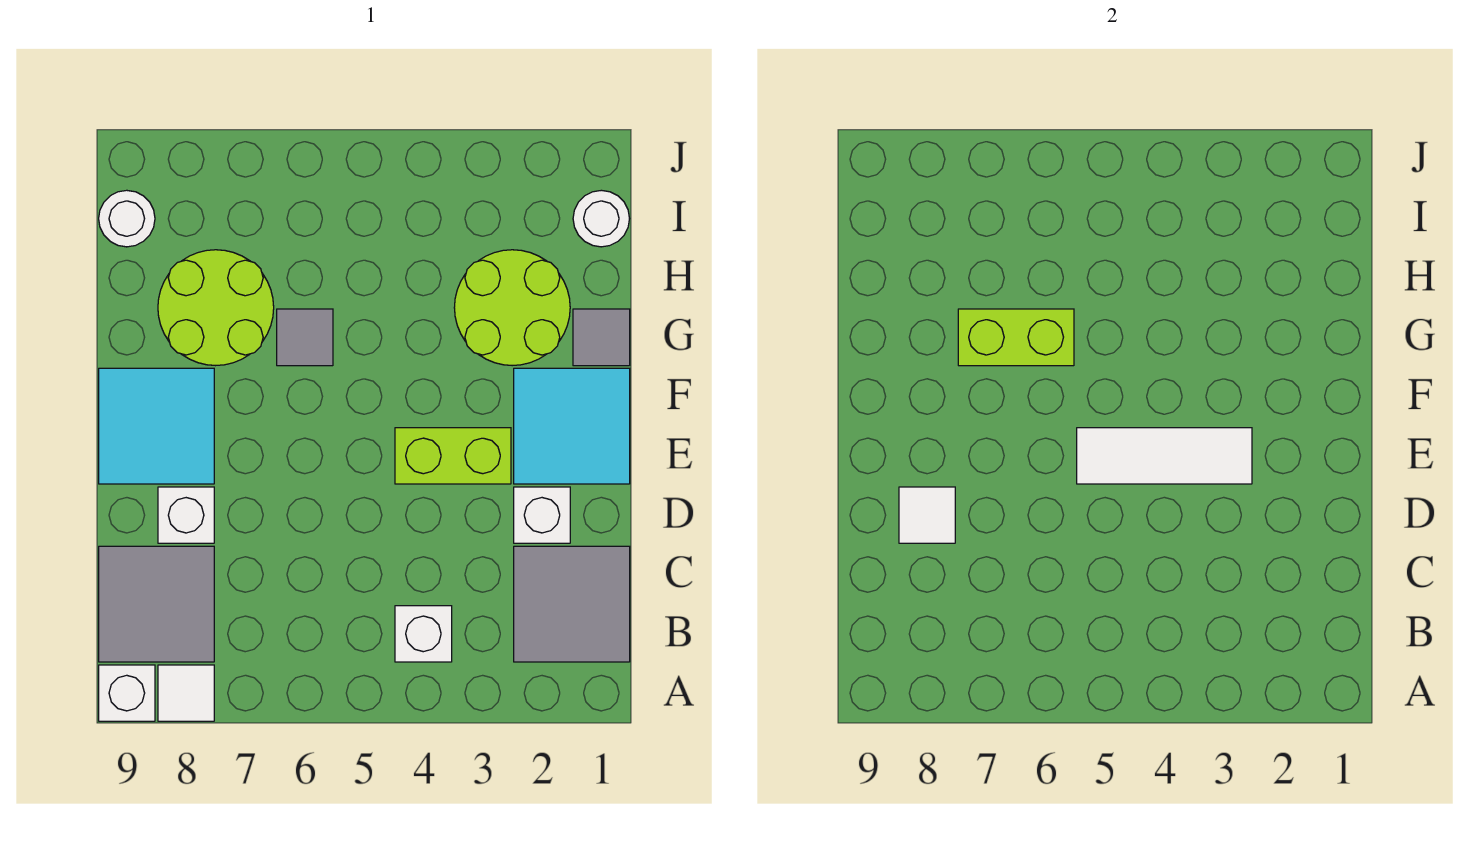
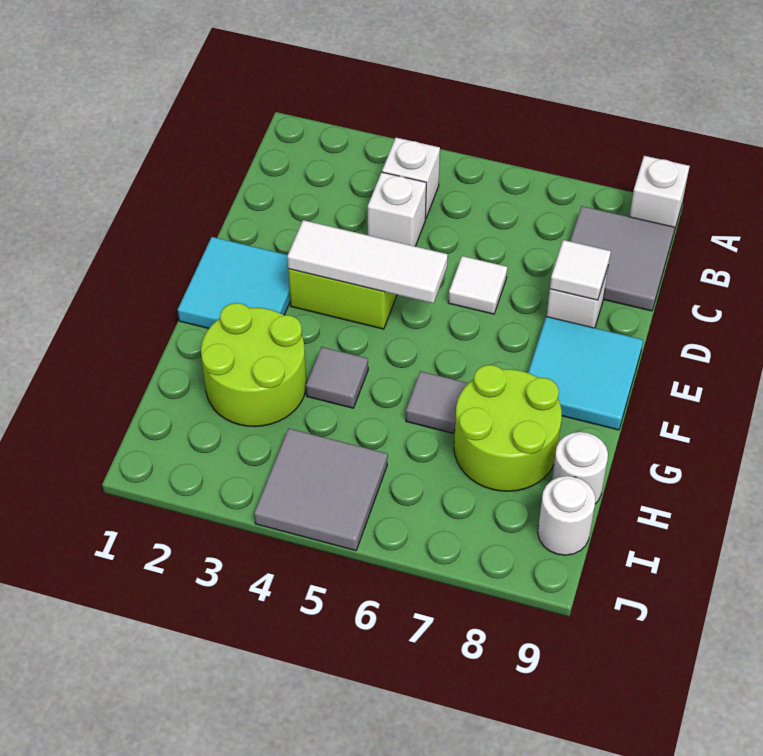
white 1x1 tile [158,665,214,721] -> white 1x1 tile moved to [448,256,507,314]
grey 2x2 tile [514,546,630,662] -> grey 2x2 tile moved to [254,428,388,551]
white 1x1 brick [514,487,570,543] -> white 1x1 brick moved to [368,172,426,246]
grey 1x1 tile [573,309,630,366] -> grey 1x1 tile moved to [306,347,368,408]
lime 1x2 brick [958,309,1074,366] -> none
white 1x1 round brick [573,190,630,247] -> white 1x1 round brick moved to [552,432,608,504]

